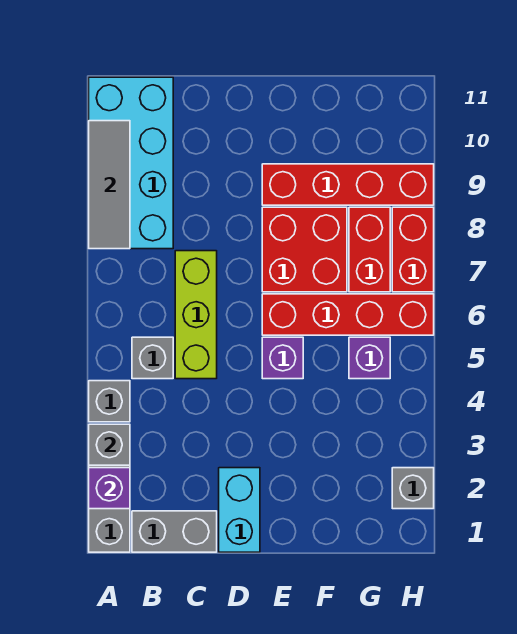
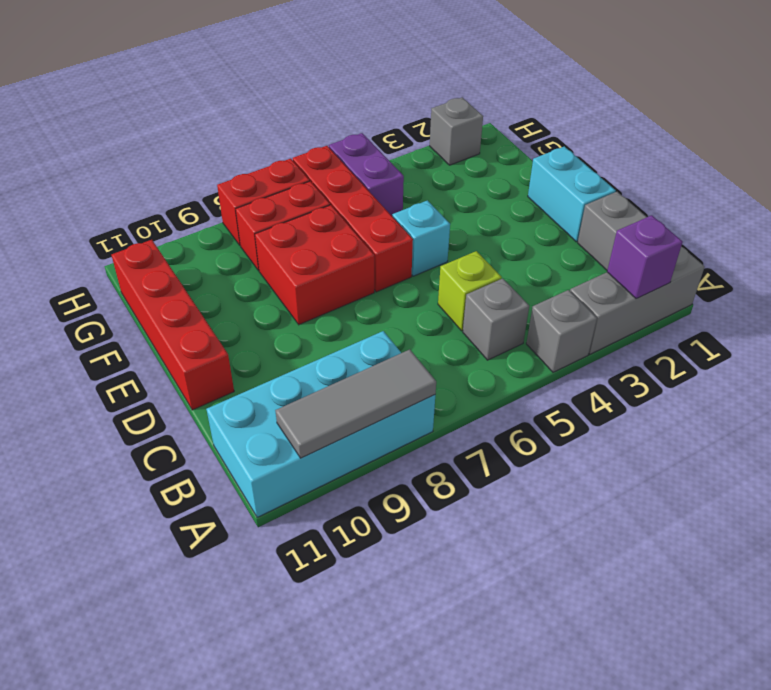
grey 1x1 brick [89,424,130,465] -> none
lime 1x3 brick [175,251,217,379] -> lime 1x1 brick [438,251,502,331]
cyan 1x2 brick [219,468,260,552] -> cyan 1x2 brick turned to [528,146,616,242]
purple 1x1 brick [262,337,303,379] -> cyan 1x1 brick [392,200,450,276]
red 1x4 brick [262,164,434,205] -> red 1x4 brick moved to [112,240,234,410]
purple 1x1 brick [349,337,390,379] -> purple 1x2 brick [329,133,404,216]

